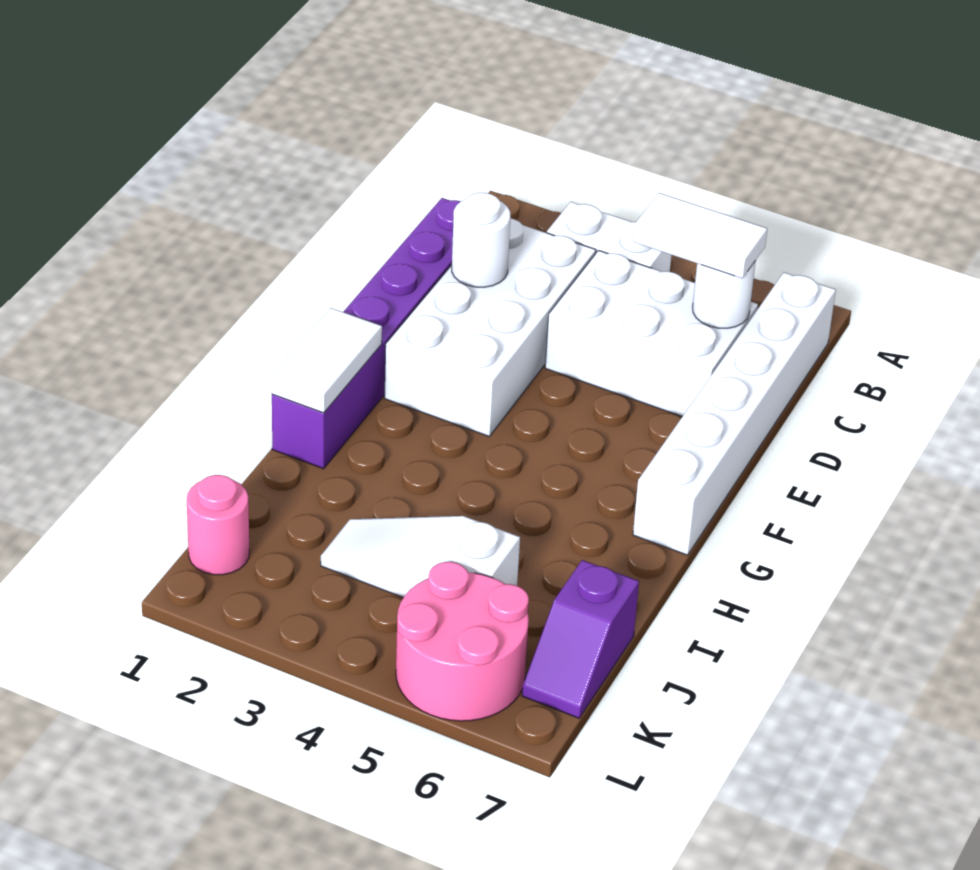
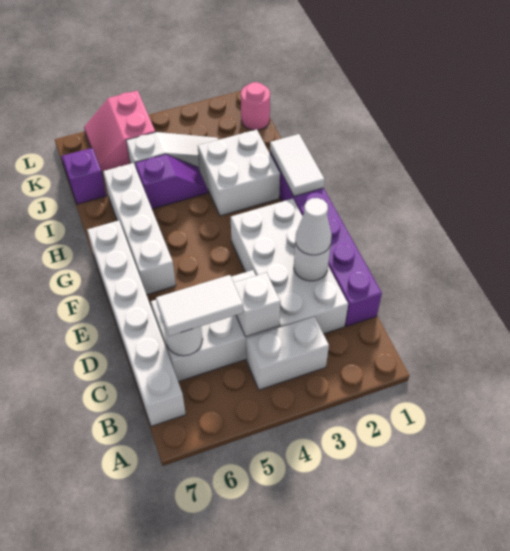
none -> white 1x1 brick [234,272,280,337]
none -> white 1x1 cone [295,198,332,255]
none -> white 1x4 brick [103,163,176,295]
none -> white 2x2 brick [198,130,280,216]
none -> purple 1x2 slope [135,154,208,209]
pink 2x2 round brick [396,562,529,721] -> pink 2x2 slope [84,91,155,173]

